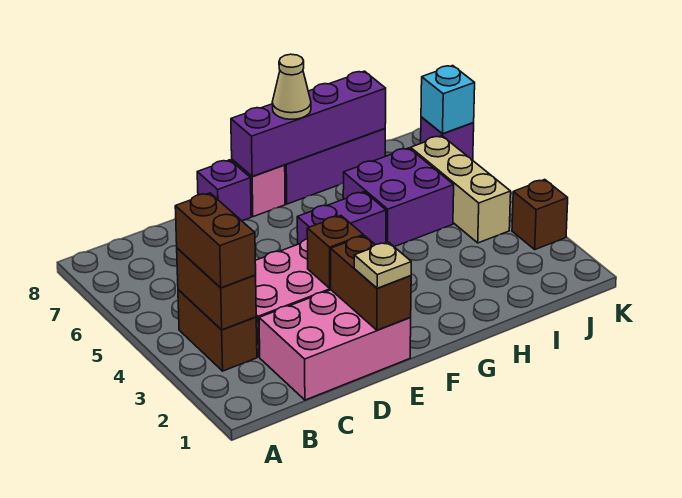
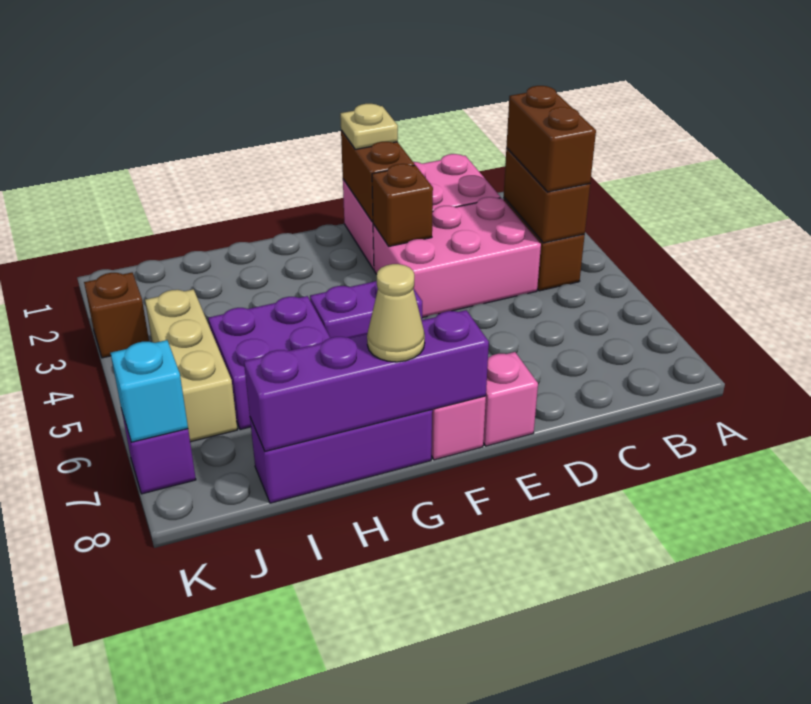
purple 1x1 brick [197,160,251,221] -> pink 1x1 brick [483,352,538,446]

